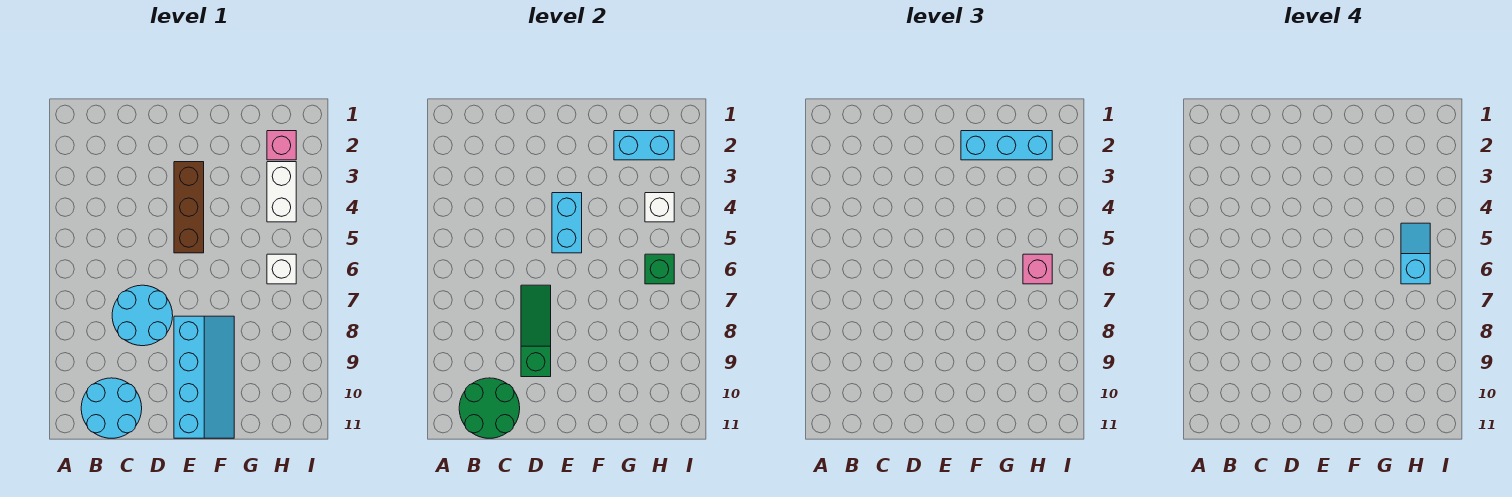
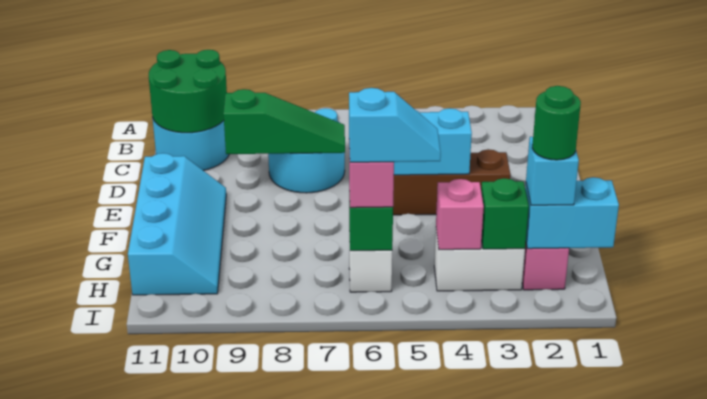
cyan 2x4 slope [174,316,234,438] -> cyan 2x4 slope turned to [128,153,226,295]
cyan 1x3 brick [961,131,1052,160] -> cyan 1x1 brick [526,137,579,205]
cyan 1x2 brick [614,131,674,160] -> cyan 1x2 brick turned to [525,177,619,249]
none -> green 1x1 round brick [532,86,581,160]
none -> green 1x1 brick [481,178,529,249]
white 1x1 brick [645,193,674,222] -> pink 1x1 brick [436,179,484,250]

